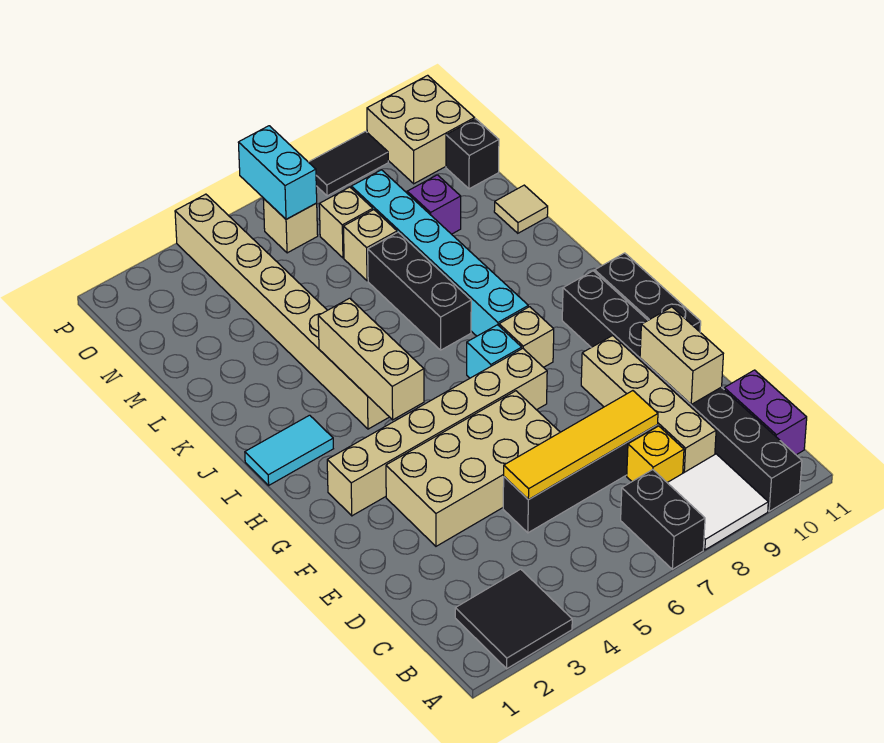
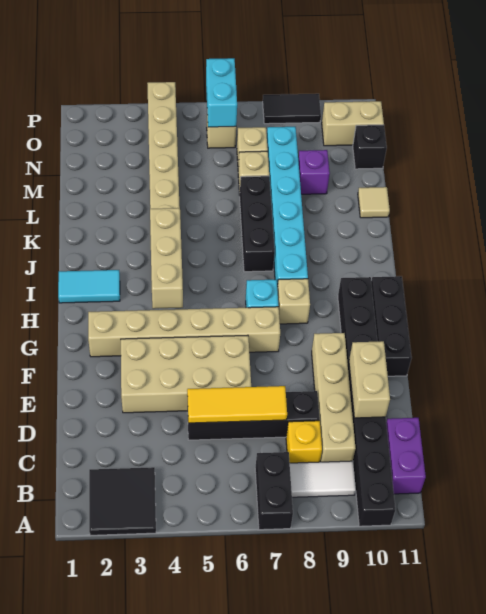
white 2x2 tile [667,454,768,550] -> white 1x2 tile [290,461,356,497]
yellow 1x4 tile [504,391,658,500] -> yellow 1x3 tile [187,386,287,423]
tan 2x2 brick [367,75,475,184] -> tan 1x2 brick [322,101,384,146]

